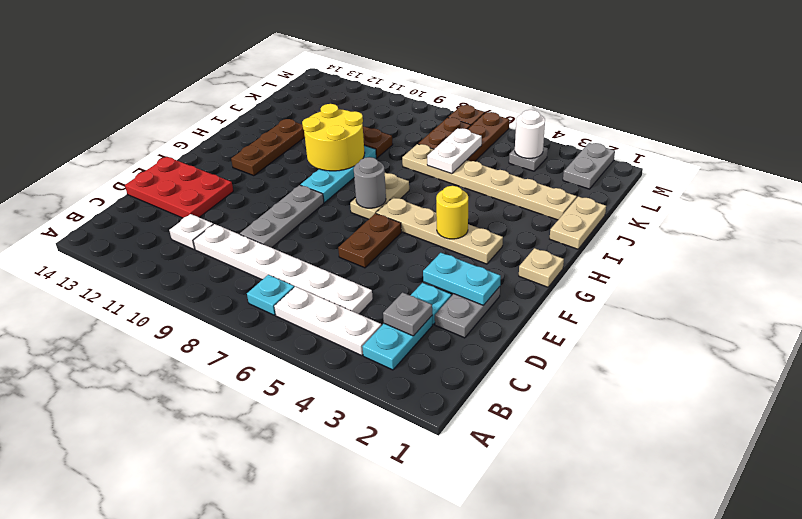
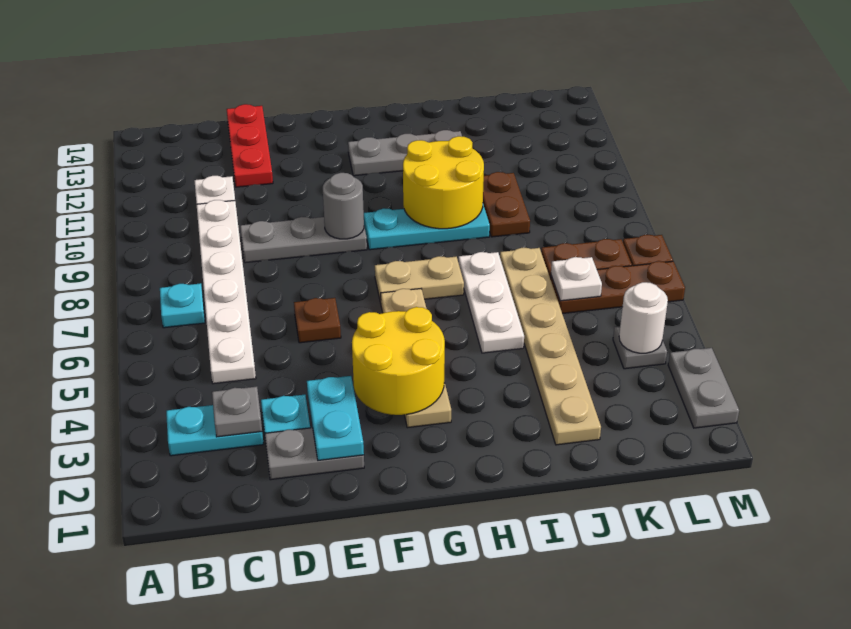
white 1x3 plate [274,287,381,355] -> white 1x3 plate moved to [459,252,524,353]
red 2x3 plate [125,157,233,218] -> red 1x3 plate [227,104,273,187]
brown 1x2 plate [338,214,401,268] -> brown 1x1 plate [294,298,341,343]
tan 1x1 plate [519,248,564,287] -> none
yellow 1x1 round brick [436,186,468,239] -> yellow 2x2 round brick [352,307,445,415]
grey 1x1 round brick [354,157,386,208] -> grey 1x1 round brick moved to [323,173,364,239]
brown 1x3 plate [231,119,305,176] -> grey 1x3 plate [348,130,462,176]
tan 1x2 plate [550,196,606,249] -> none
white 1x2 plate [427,128,482,174] -> white 1x1 plate [551,257,602,301]
grey 1x2 plate [563,143,615,189] -> grey 1x2 plate turned to [668,348,739,428]

